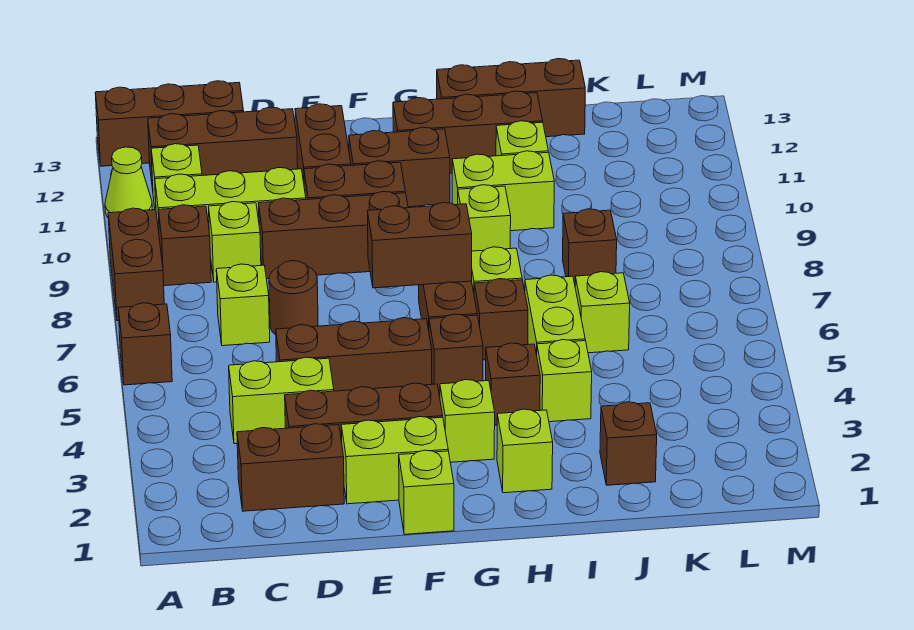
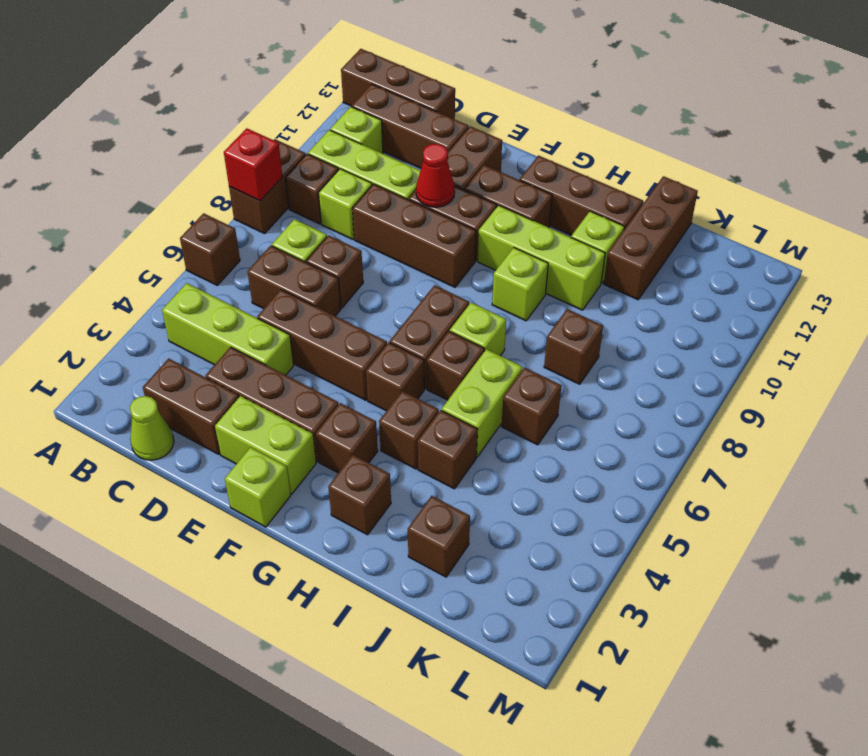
none -> red 1x1 brick [224,128,282,201]
lime 1x1 cone [105,147,152,218] -> lime 1x1 cone moved to [130,396,174,460]
lime 1x2 brick [229,357,334,444] -> lime 1x3 brick [162,283,294,375]
brown 1x1 round brick [269,261,318,335] -> brown 1x1 brick [306,235,363,308]
none -> red 1x1 cone [416,144,455,207]
brown 1x2 brick [367,203,472,288] -> brown 1x2 brick moved to [247,246,341,316]
lime 1x1 brick [440,380,495,462] -> brown 1x1 brick [316,403,378,473]
lime 1x1 brick [497,409,553,493] -> brown 1x1 brick [328,455,391,535]
lime 1x2 brick [452,151,554,231] -> lime 1x3 brick [478,205,605,310]
brown 1x3 brick [437,59,585,137] -> brown 1x3 brick turned to [604,176,698,300]
lime 1x1 brick [537,340,592,422] -> brown 1x1 brick [418,410,478,489]
lime 1x1 brick [575,272,630,353] -> brown 1x1 brick [502,368,561,445]

